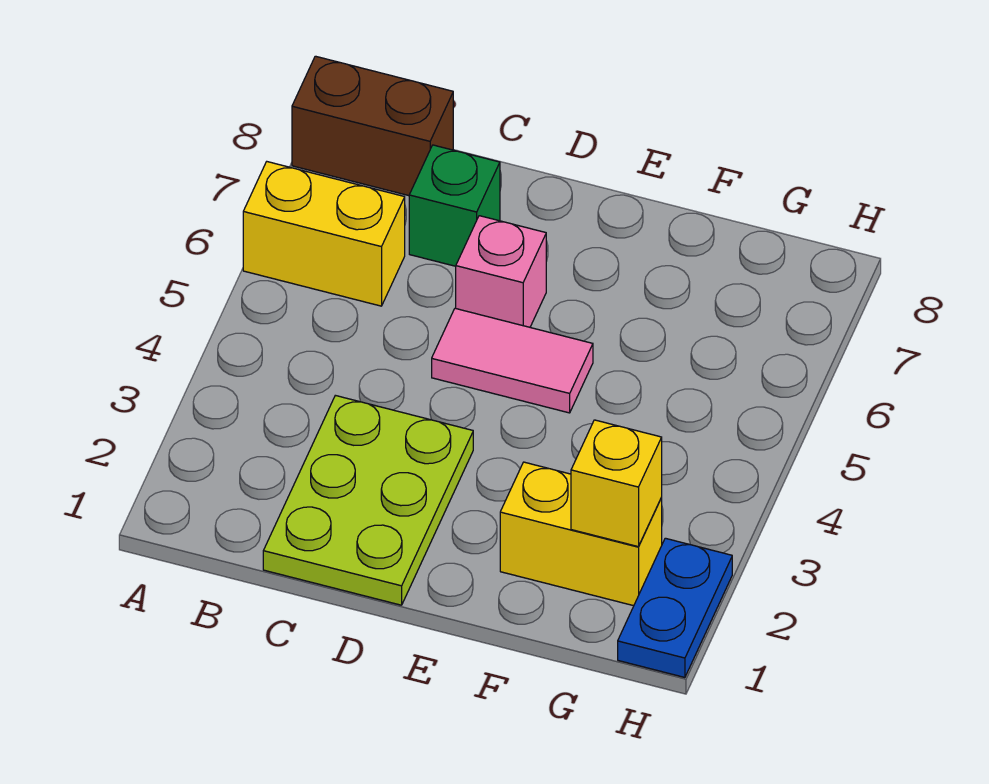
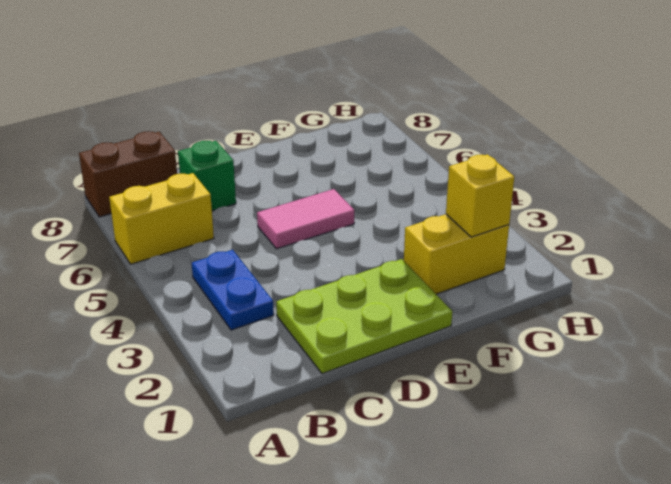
lime 2x3 plate [263,395,473,605] -> lime 2x3 plate turned to [276,259,452,374]
pink 1x1 brick [456,216,546,327] -> none
blue 1x2 plate [618,538,732,677] -> blue 1x2 plate moved to [192,250,274,330]

